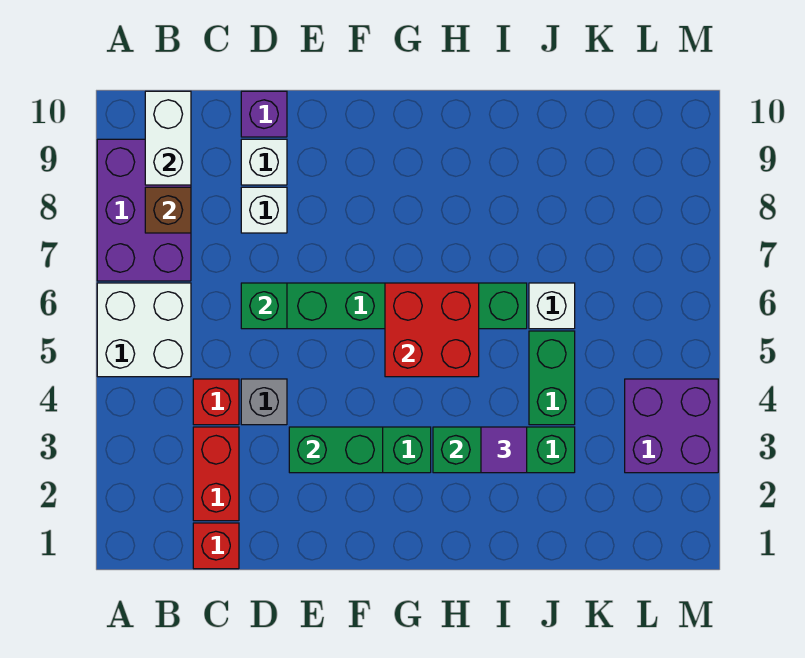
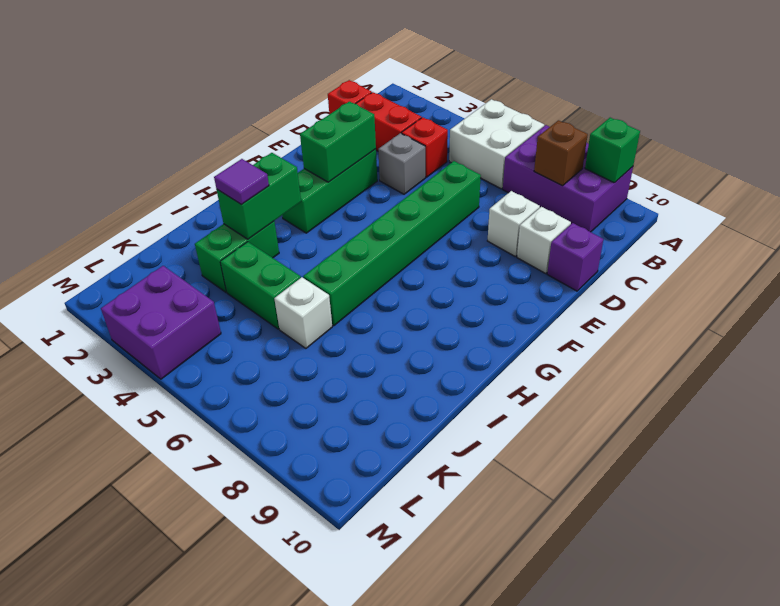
white 1x2 brick [145,91,191,185] -> none
green 1x1 brick [241,283,287,329] -> green 1x1 brick moved to [585,118,640,182]
red 2x2 brick [385,283,479,377] -> none

